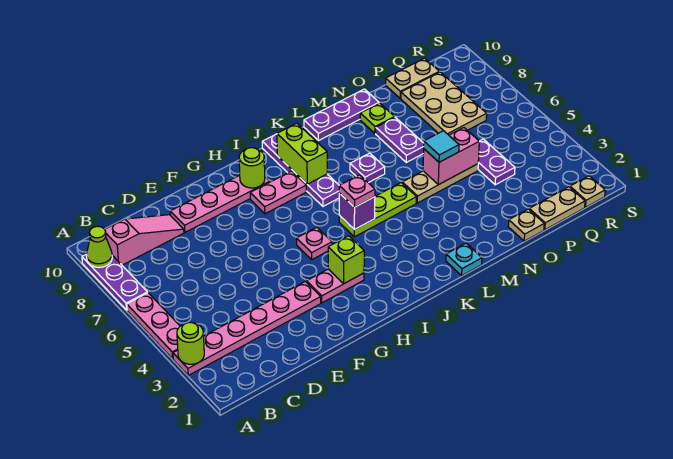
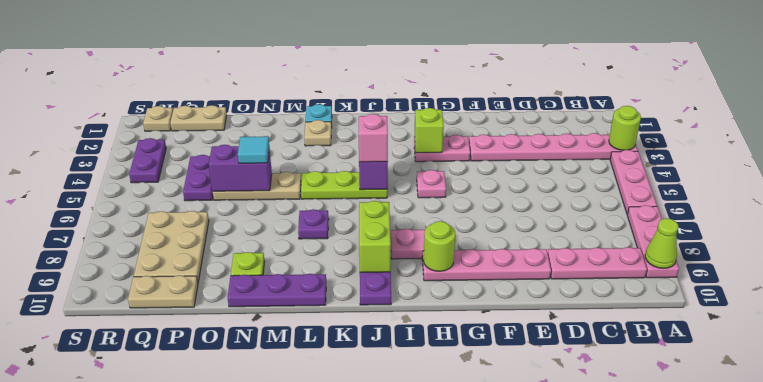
purple 1x3 plate [82,254,147,310] -> pink 1x3 plate [627,205,679,278]
pink 1x3 slope [105,215,184,265] -> pink 1x3 plate [548,247,647,279]
pink 1x1 plate [339,175,375,207] -> pink 1x1 brick [359,114,388,162]
pink 1x2 brick [423,128,479,185] -> purple 1x2 brick [209,145,272,191]
purple 1x2 plate [376,117,424,162] -> purple 1x2 plate moved to [129,138,166,183]
tan 1x1 plate [508,209,544,241] -> tan 1x1 plate moved to [304,120,331,146]

